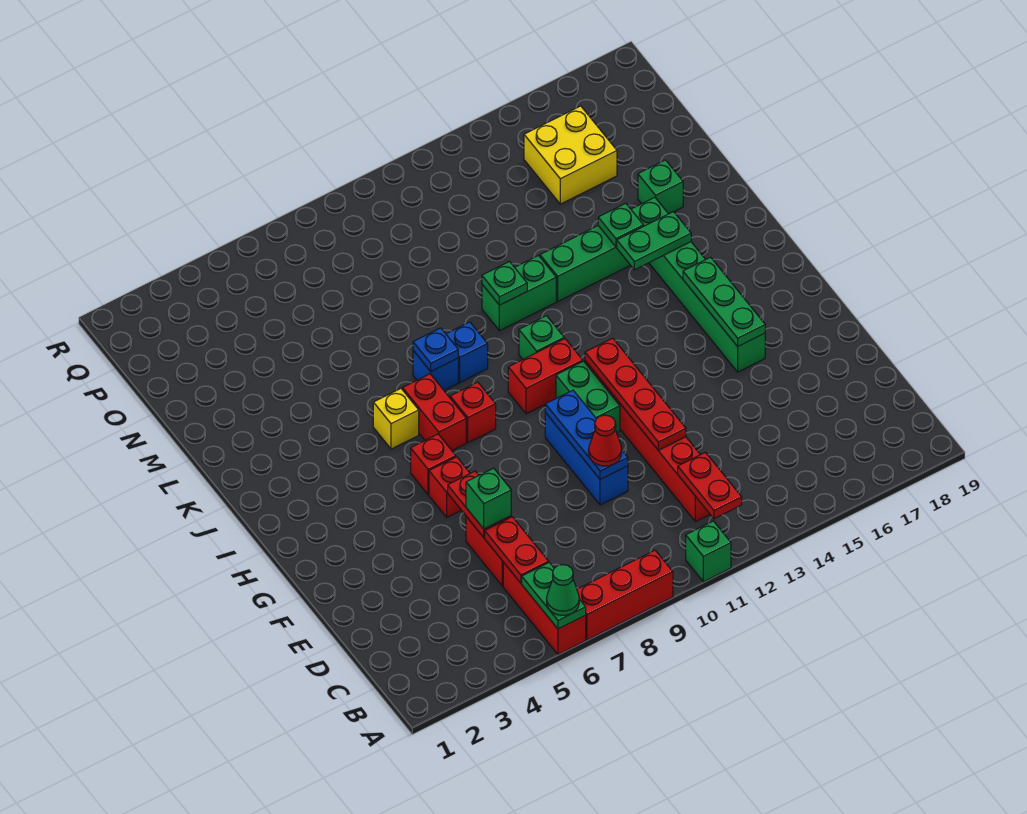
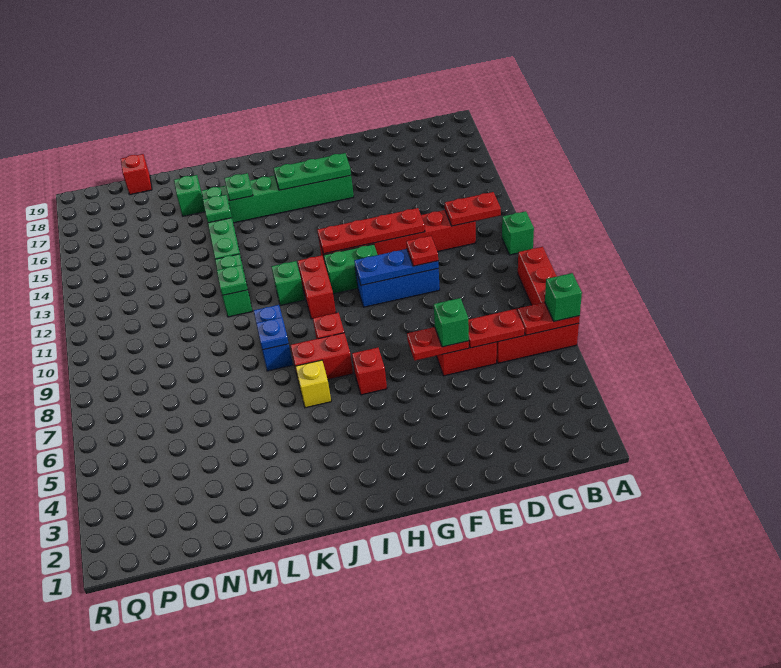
green 1x2 plate [522,562,586,629] -> red 1x2 plate [517,302,580,335]
green 1x1 cone [547,565,579,615] -> green 1x1 brick [545,273,582,321]
red 1x1 cone [589,415,622,466] -> red 1x1 plate [406,236,438,266]
red 1x1 brick [429,457,470,517] -> red 1x1 brick moved to [121,154,152,195]
green 1x2 plate [617,212,691,270] -> green 1x1 plate [224,173,253,201]
yellow 2x2 brick [524,106,617,204] -> none

